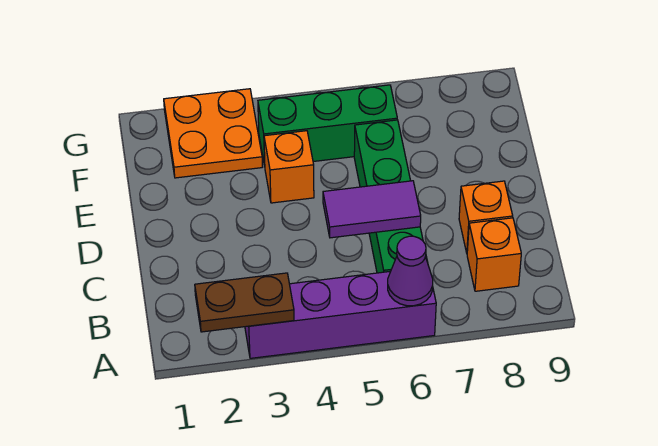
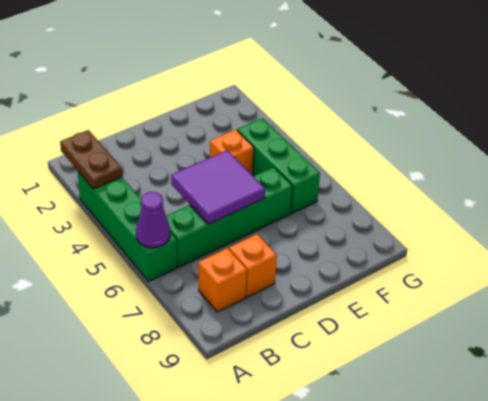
purple 1x4 brick [245,271,436,358] -> green 1x4 brick [78,172,177,281]
purple 1x2 tile [323,181,421,238] -> purple 2x2 tile [171,150,265,224]
orange 2x2 plate [164,89,262,178] -> none

